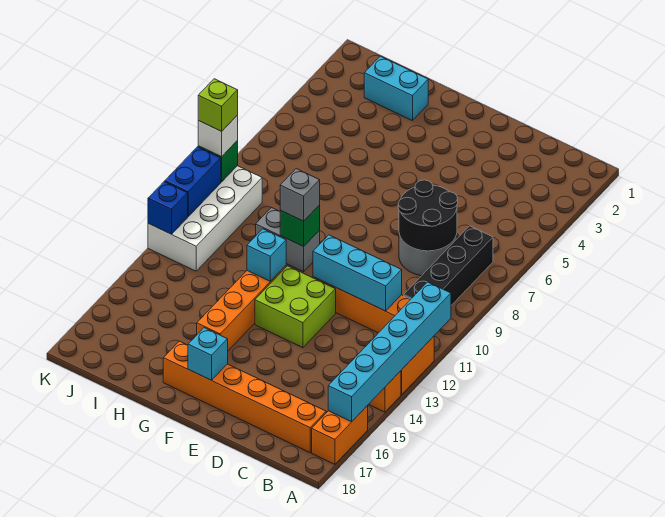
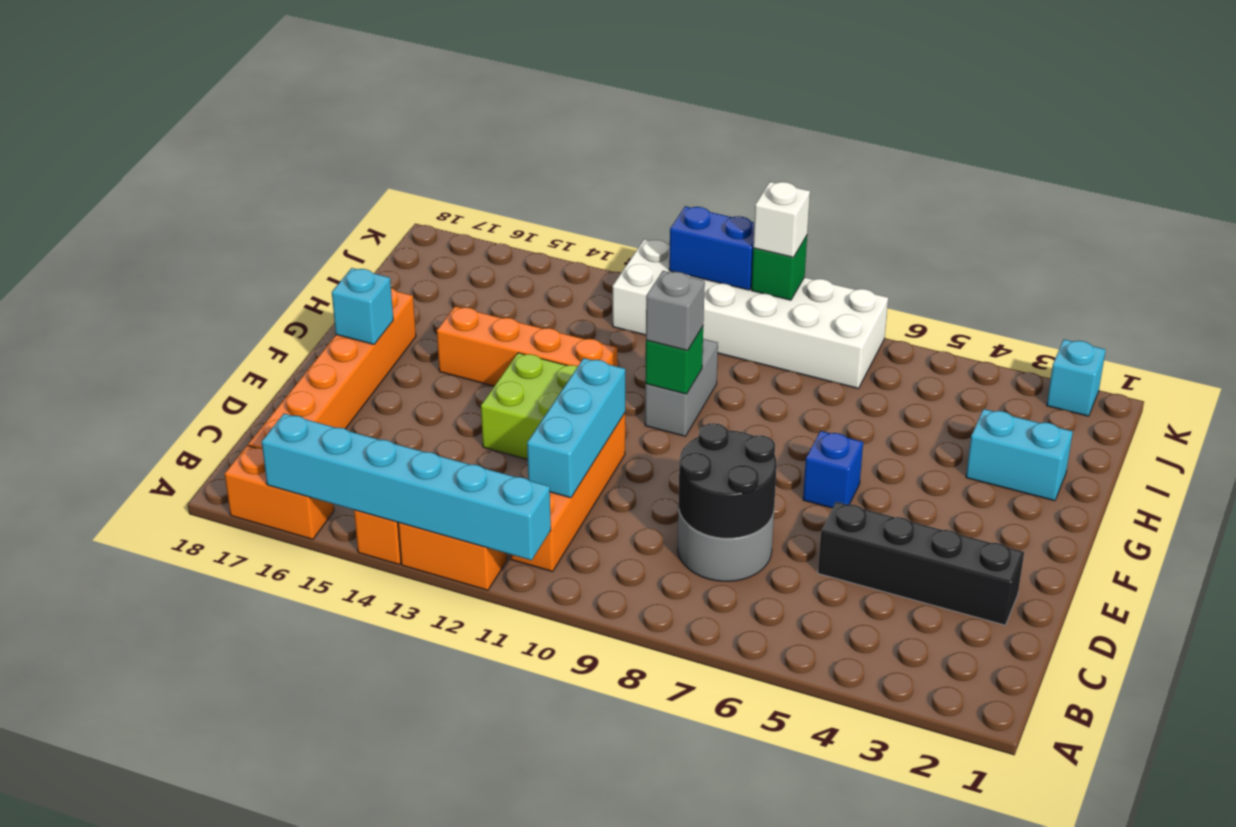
black 1x4 brick [404,226,493,305] -> black 1x4 brick moved to [818,502,1024,625]
cyan 1x1 brick [247,229,286,281] -> cyan 1x1 brick moved to [1047,339,1106,416]
cyan 1x2 brick [364,56,428,121] -> cyan 1x2 brick turned to [966,409,1073,501]
white 2x4 brick [148,166,262,271] -> white 2x6 brick [612,239,888,388]
lime 1x1 brick [198,79,238,131] -> none
blue 1x1 brick [148,182,188,234] -> blue 1x1 brick moved to [803,431,863,508]

